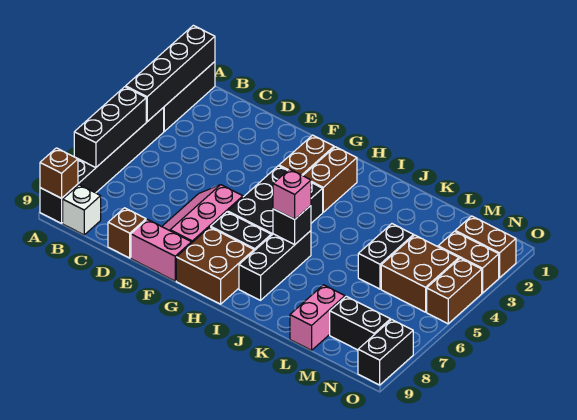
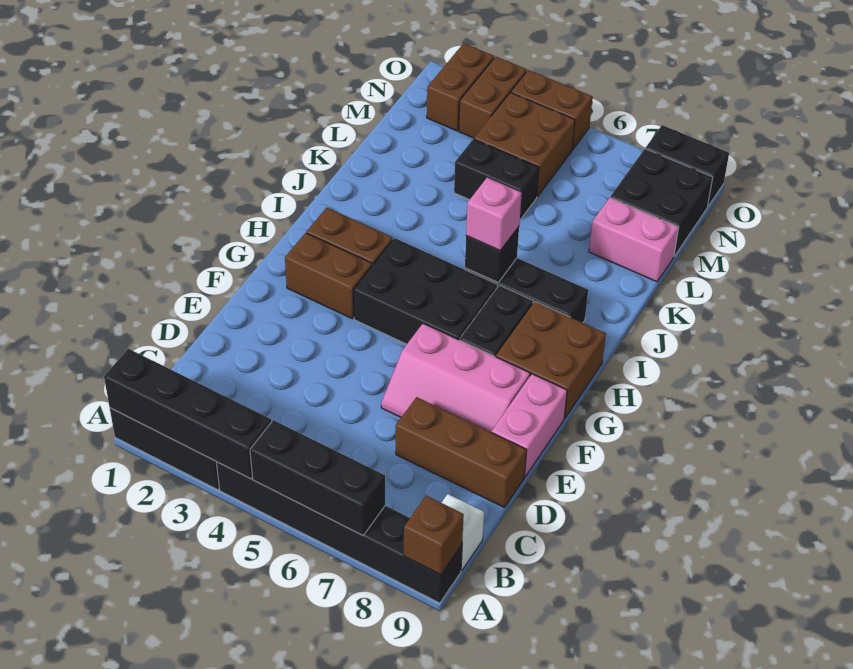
brown 1x1 brick [108,208,146,258] -> brown 1x3 brick [396,397,527,508]
black 1x2 brick [330,296,390,350] -> black 2x2 brick [610,149,713,256]

